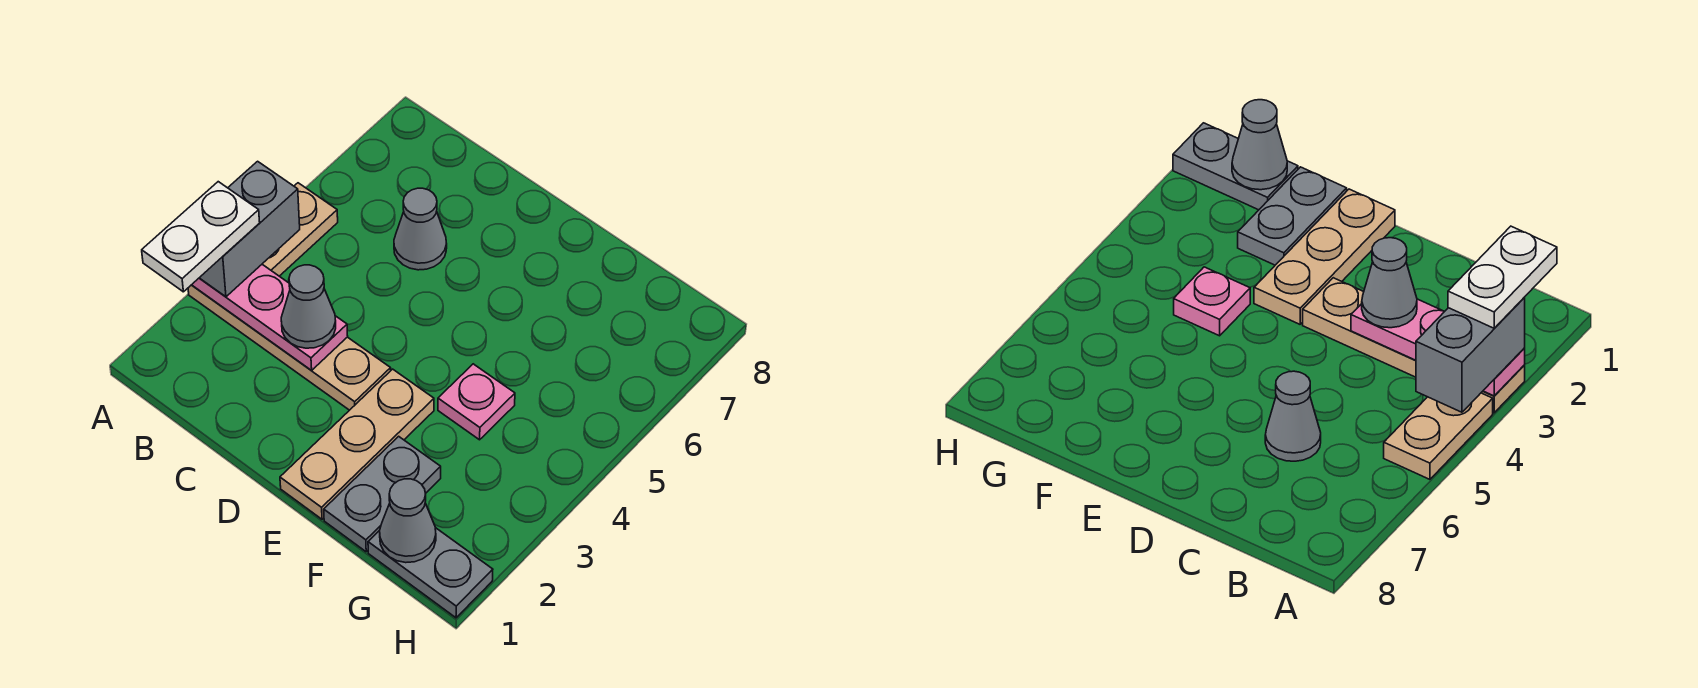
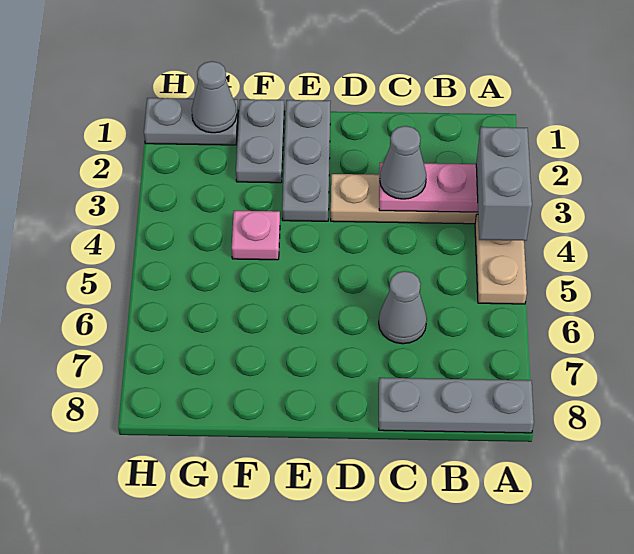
white 1x2 plate [142,182,260,292] -> none
none -> grey 1x3 plate [379,378,534,433]
tan 1x3 plate [280,369,434,519] -> grey 1x3 plate [282,100,331,221]

